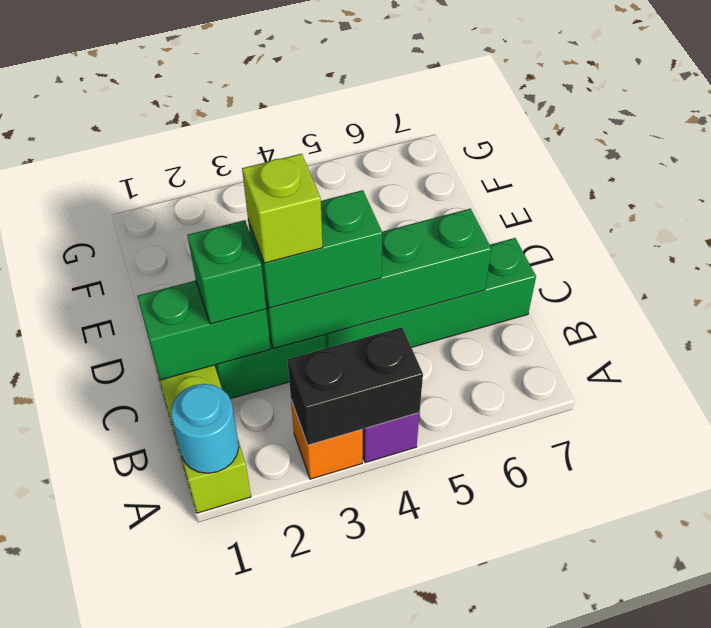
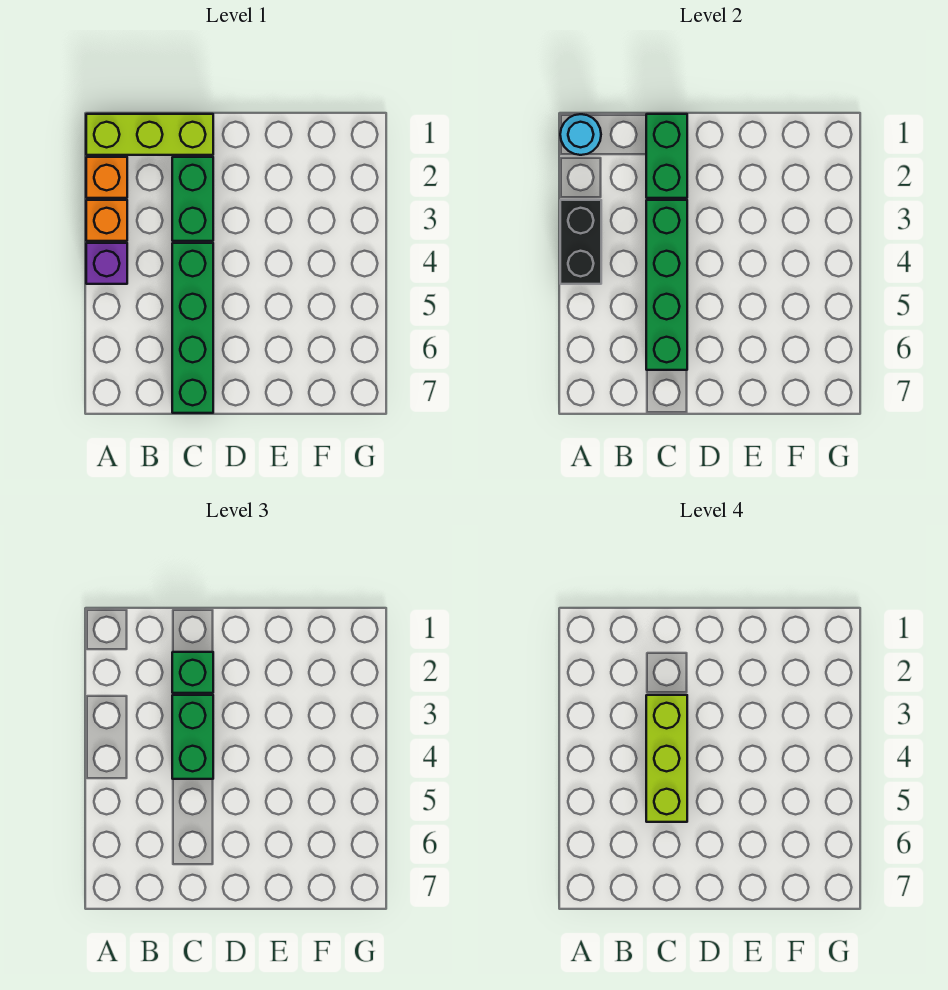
none -> orange 1x1 brick [86,157,127,198]
lime 1x1 brick [242,154,323,263] -> lime 1x3 brick [646,695,687,822]

